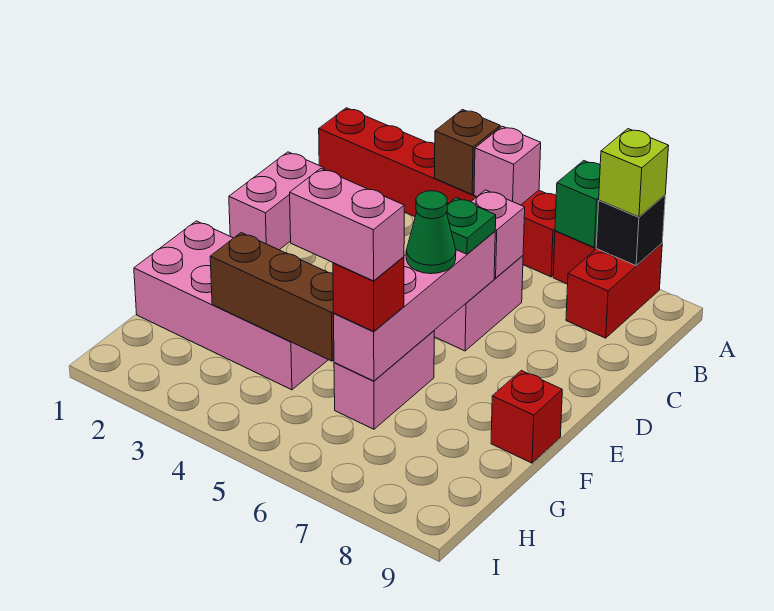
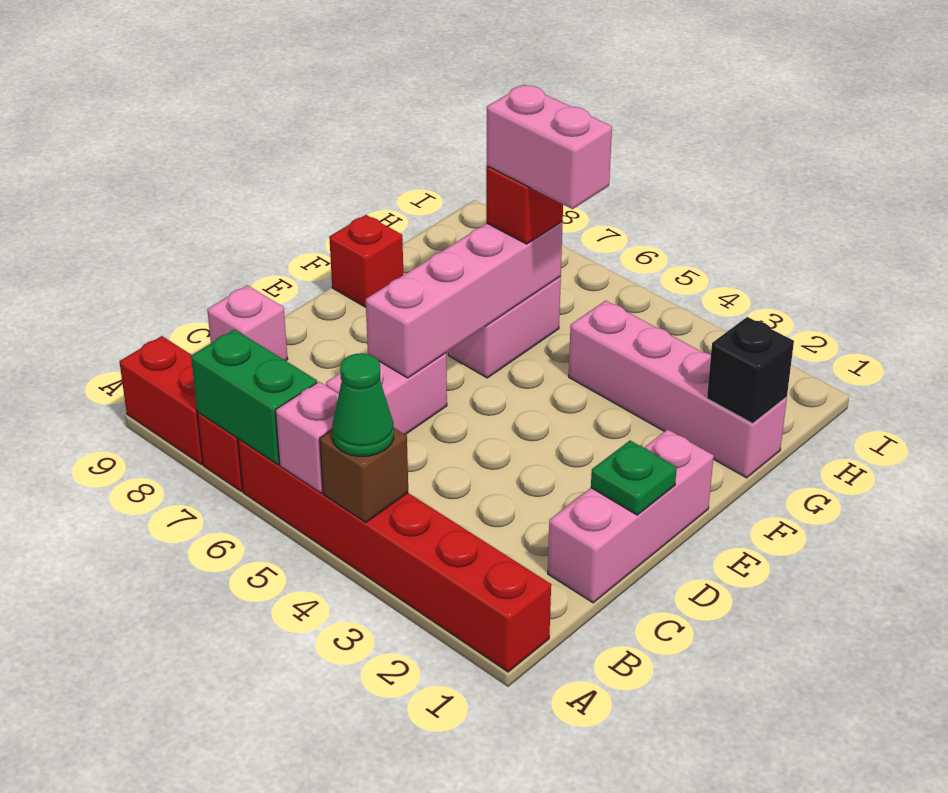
green 1x1 brick [555,161,600,248] -> green 1x2 brick [191,329,317,465]
red 1x2 brick [566,244,662,338] -> red 1x2 brick turned to [119,336,203,464]
black 1x1 brick [596,195,665,266] -> black 1x1 brick moved to [707,317,794,423]
lime 1x1 brick [599,129,668,217] -> none
pink 1x2 brick [229,152,324,250] -> pink 1x3 brick [548,429,714,603]
pink 1x1 brick [471,190,525,278] -> pink 1x1 brick moved to [207,285,288,361]
green 1x1 plate [446,198,496,254] -> green 1x1 plate moved to [591,440,677,515]
green 1x1 cone [406,191,456,274] -> green 1x1 cone moved to [332,353,394,456]
pink 2x4 brick [134,221,328,390] -> pink 1x4 brick [569,301,787,478]
brown 1x3 brick [210,233,334,361] -> none

